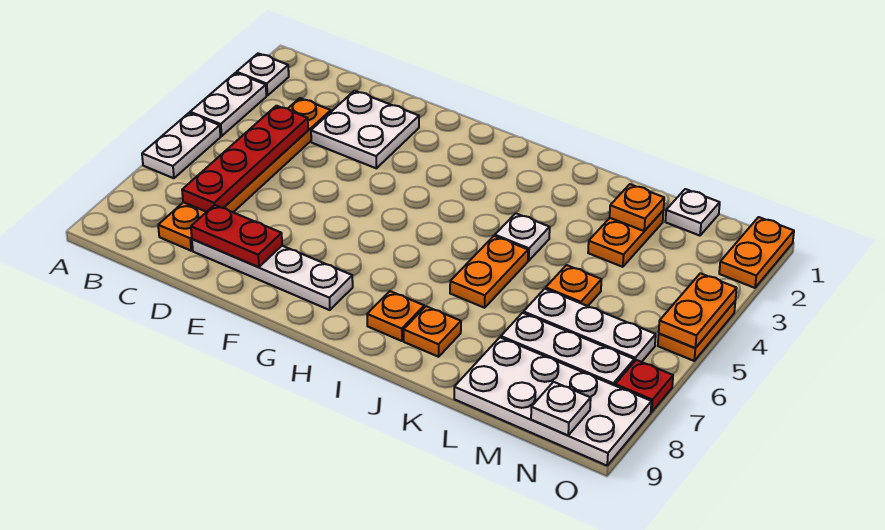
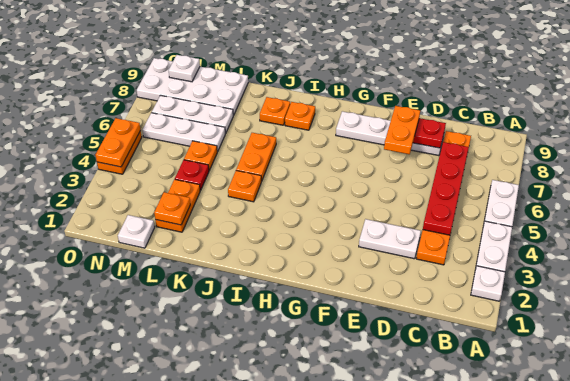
white 2x2 plate [311,91,419,168] -> white 1x2 plate [359,219,421,259]
white 1x1 plate [495,213,550,261] -> orange 1x1 plate [228,171,261,202]
orange 1x2 plate [719,217,794,288] -> orange 1x2 plate moved to [384,106,420,154]
red 1x1 plate [615,360,673,412] -> red 1x1 plate moved to [175,160,209,191]

